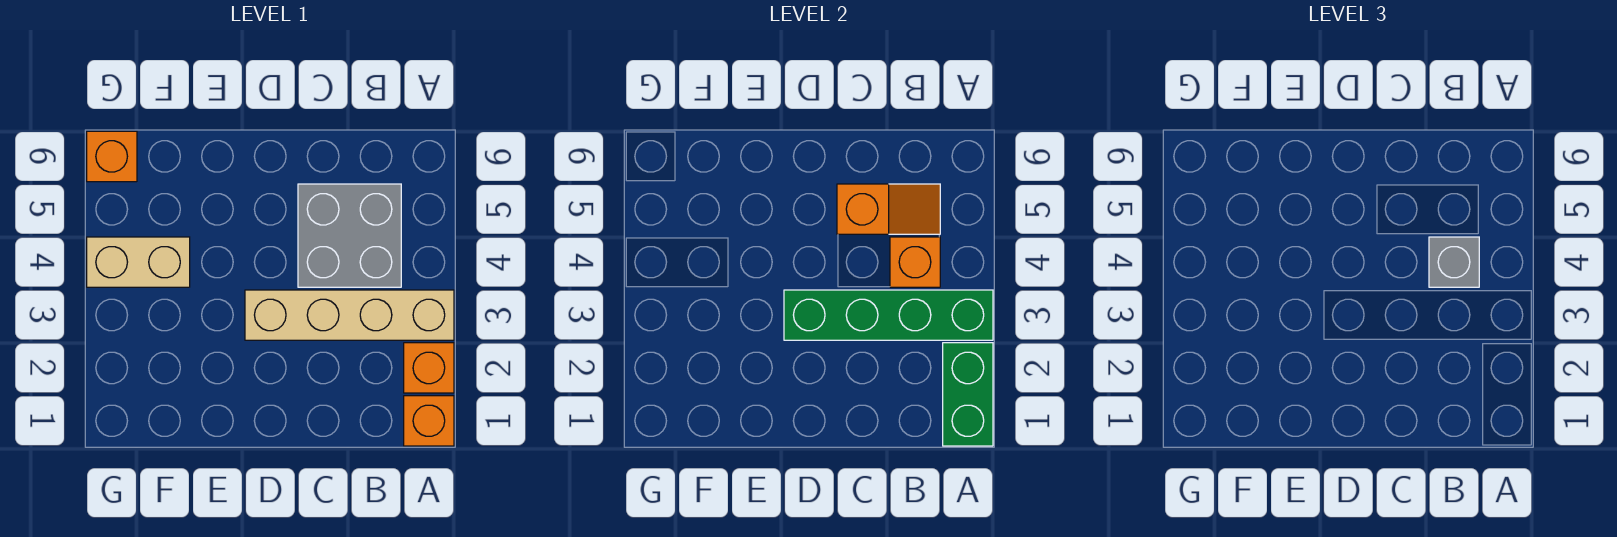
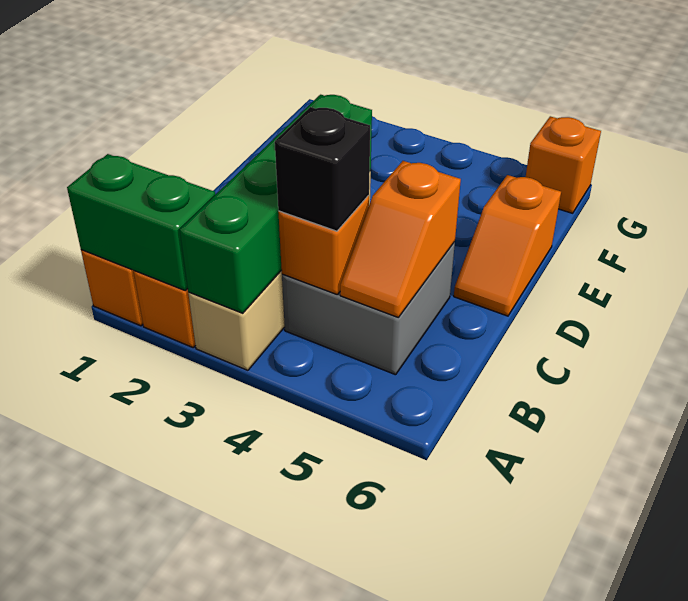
grey 1x1 brick [1429,237,1479,287] -> black 1x1 brick [275,107,370,231]
none -> orange 1x2 slope [454,175,561,316]
tan 1x2 brick [87,237,190,287] -> none

